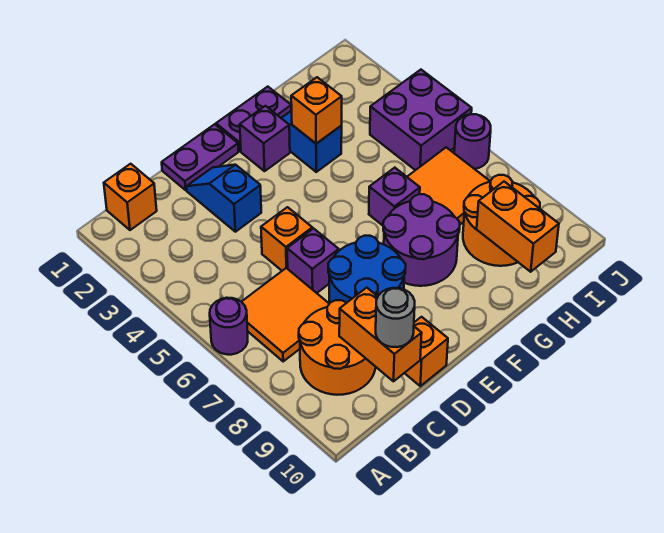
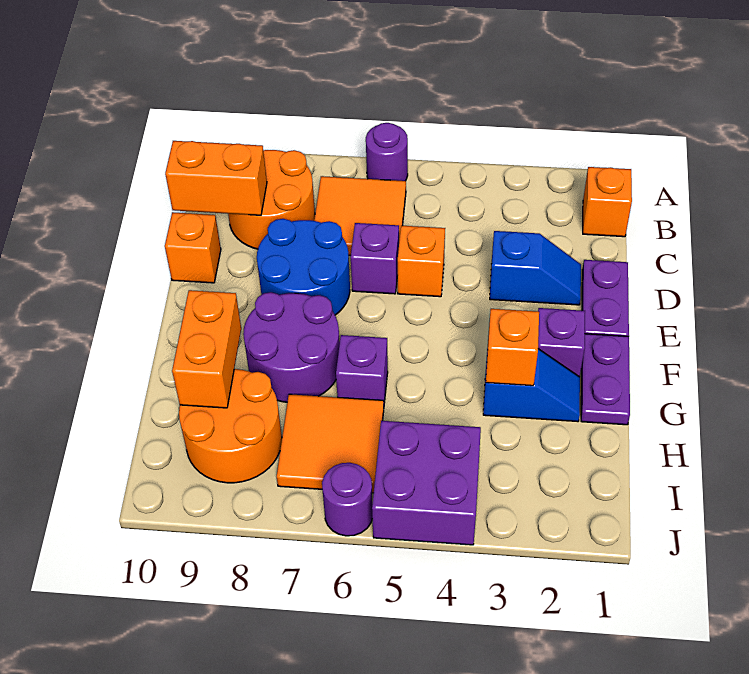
grey 1x1 round brick [376,288,415,347] -> none
orange 1x2 brick [477,182,559,272] -> orange 1x2 brick turned to [172,290,241,408]

